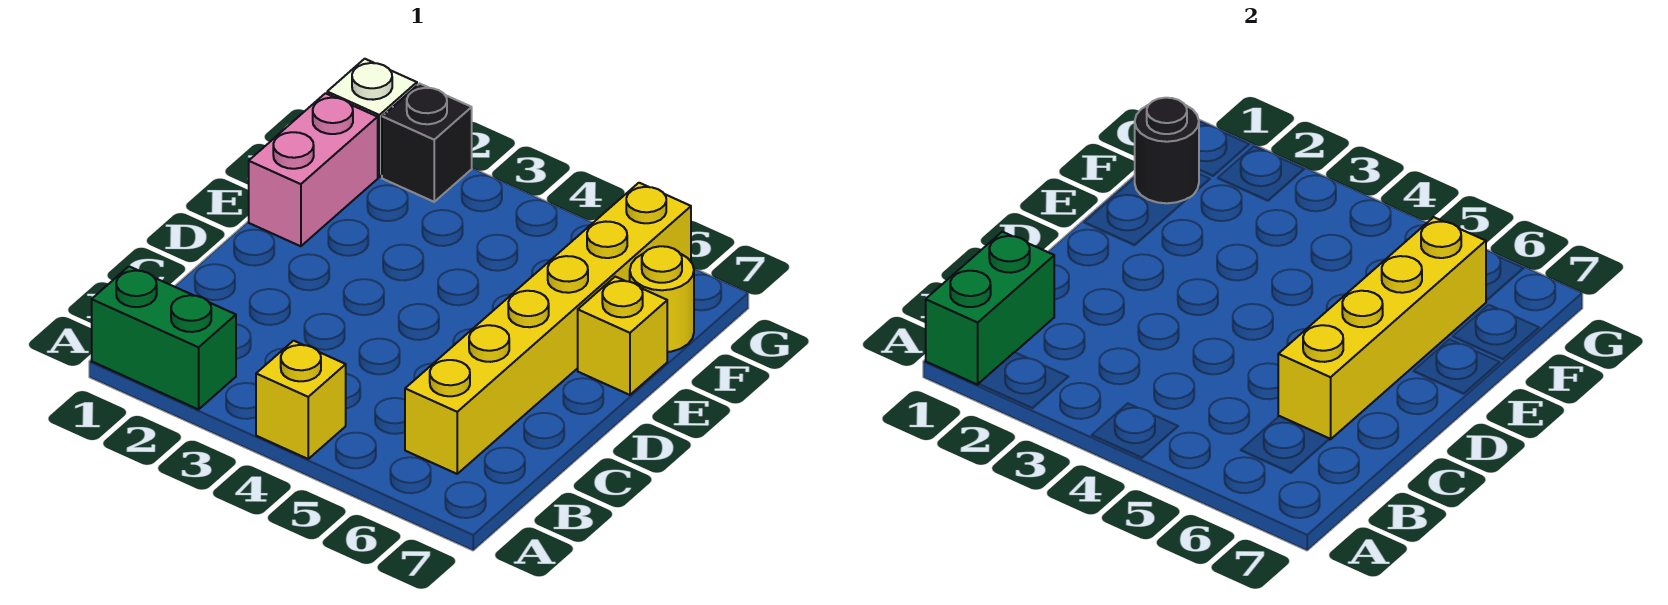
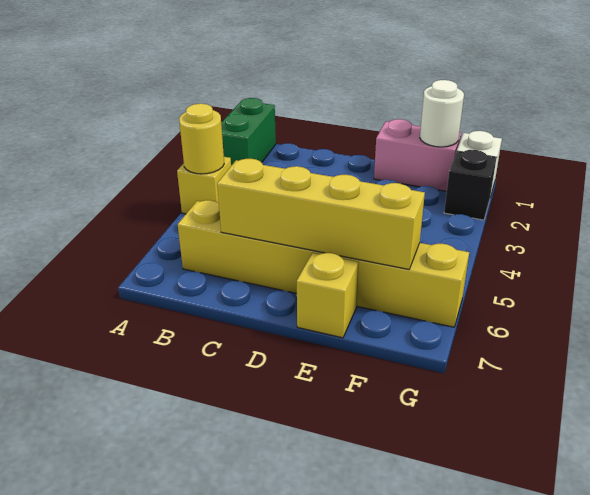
green 1x2 brick [926,232,1054,385] -> none
black 1x1 round brick [1135,98,1199,203] -> white 1x1 round brick [420,80,464,147]
yellow 1x1 round brick [630,246,694,352] -> yellow 1x1 round brick moved to [179,104,224,174]

